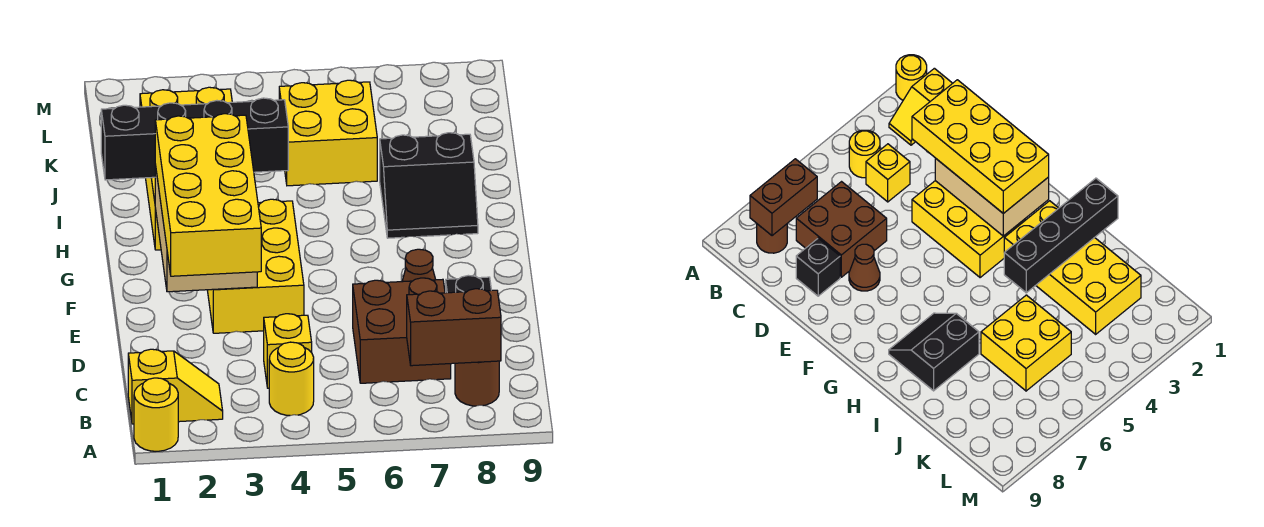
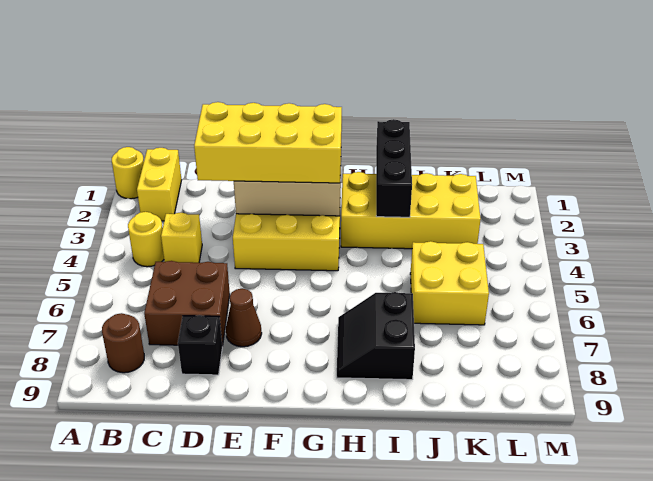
yellow 1x2 slope [128,349,223,424] -> yellow 1x2 brick [137,148,181,221]
brown 1x2 brick [407,289,501,366] -> none
black 1x4 brick [101,98,288,180] -> black 1x3 brick [376,119,412,217]

